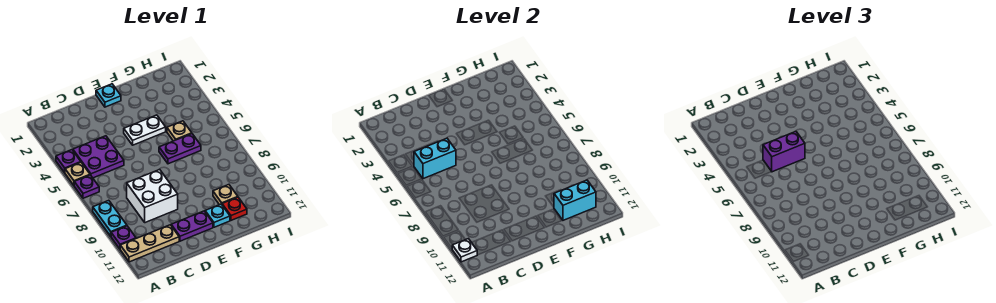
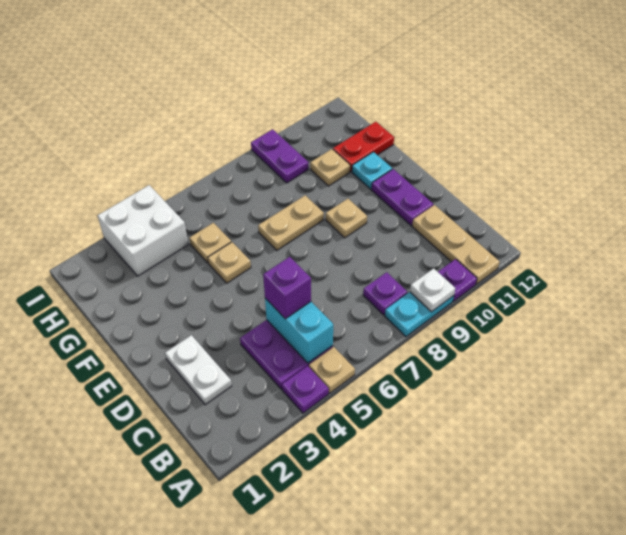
purple 1x1 plate [74,175,99,198] -> purple 1x1 plate moved to [363,272,407,315]
white 1x1 plate [452,239,477,262] -> white 1x1 plate moved to [410,268,455,312]
purple 1x2 brick [763,131,805,172] -> purple 1x1 brick [263,257,311,319]
white 2x2 brick [127,170,178,223] -> white 2x2 brick moved to [98,185,188,276]
cyan 1x1 plate [96,84,121,107] -> none
white 1x2 plate [124,115,166,145] -> white 1x2 plate moved to [165,335,232,405]
none -> tan 1x1 plate [326,199,367,238]
none -> tan 1x1 plate [208,242,251,283]
purple 1x2 plate [159,134,201,164] -> purple 1x2 plate moved to [251,129,309,183]
none -> tan 1x2 plate [258,195,324,250]
red 1x1 plate [222,197,247,220] -> red 1x2 plate [333,122,394,172]
cyan 1x2 brick [554,180,596,220] -> none

